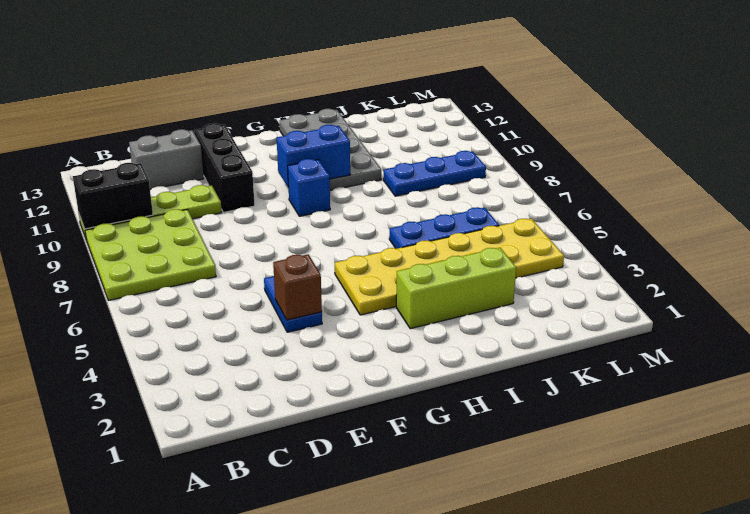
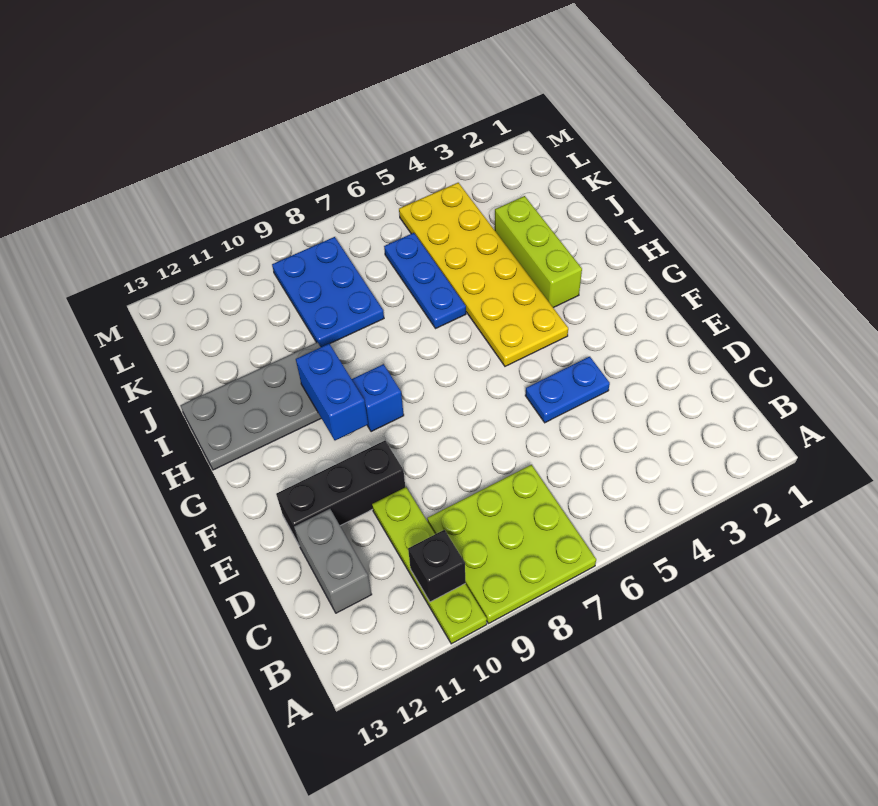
black 1x2 brick [73,163,153,229] -> black 1x1 brick [408,530,465,602]
brown 1x1 brick [273,254,322,320] -> none
blue 1x3 plate [383,151,486,196] -> blue 2x3 plate [272,237,384,347]

